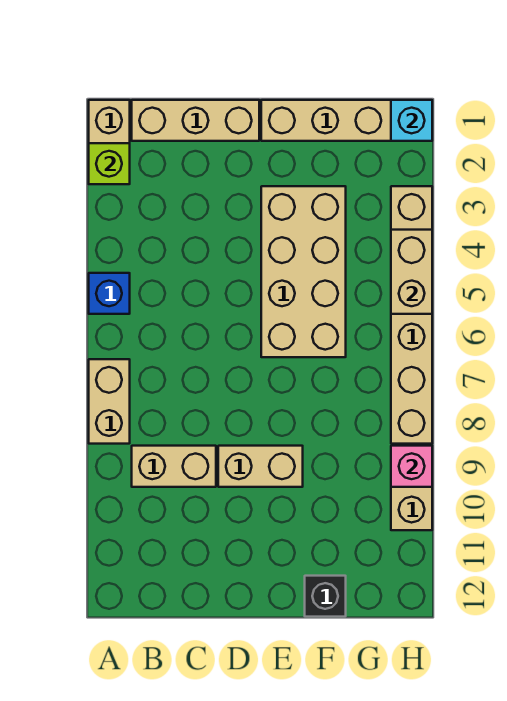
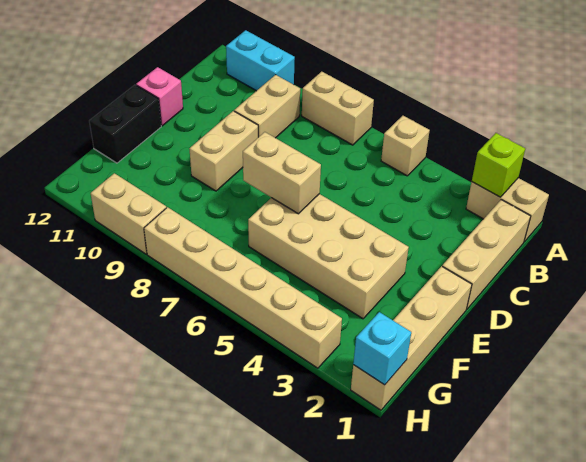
blue 1x1 brick [89,273,130,314] -> tan 1x1 brick [381,116,430,176]
none -> cyan 1x2 brick [226,30,295,91]
black 1x1 brick [305,576,346,617] -> black 1x2 brick [89,85,161,163]
tan 1x2 brick [391,230,432,314] -> tan 1x2 brick moved to [243,132,321,214]
pink 1x1 brick [391,446,432,487] -> pink 1x1 brick moved to [136,67,183,126]

